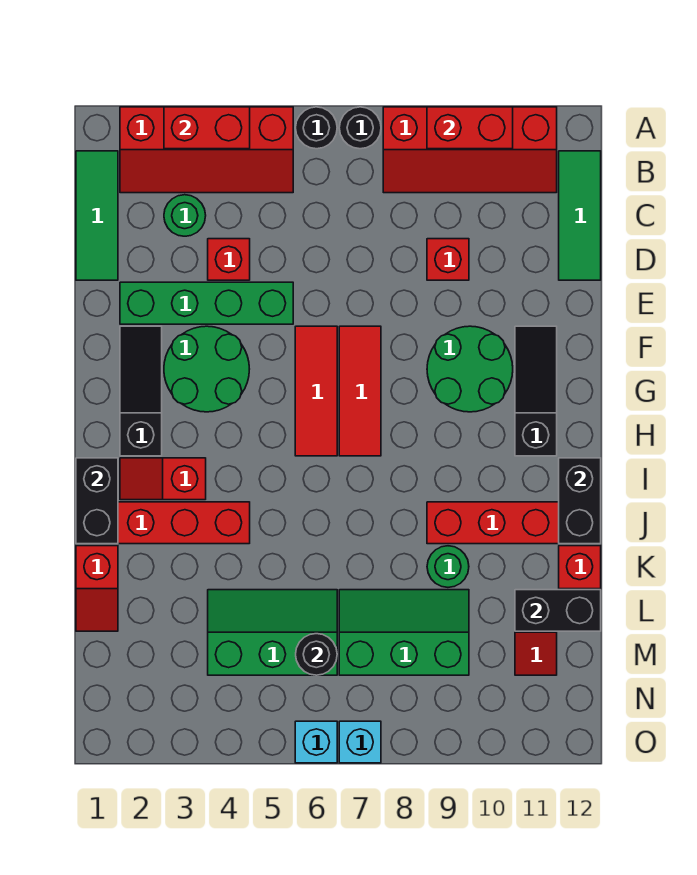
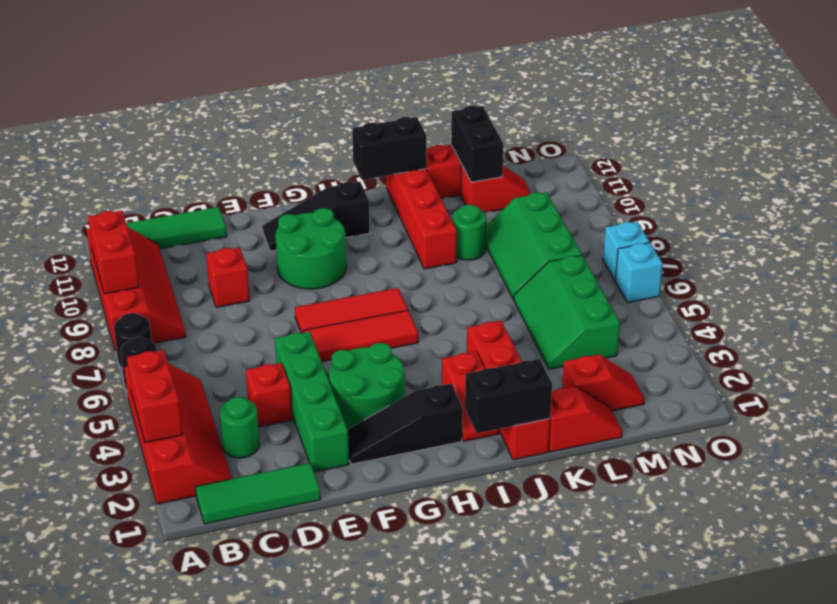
none -> red 1x2 slope [562,354,645,411]
black 1x1 round brick [296,634,337,675] -> none

